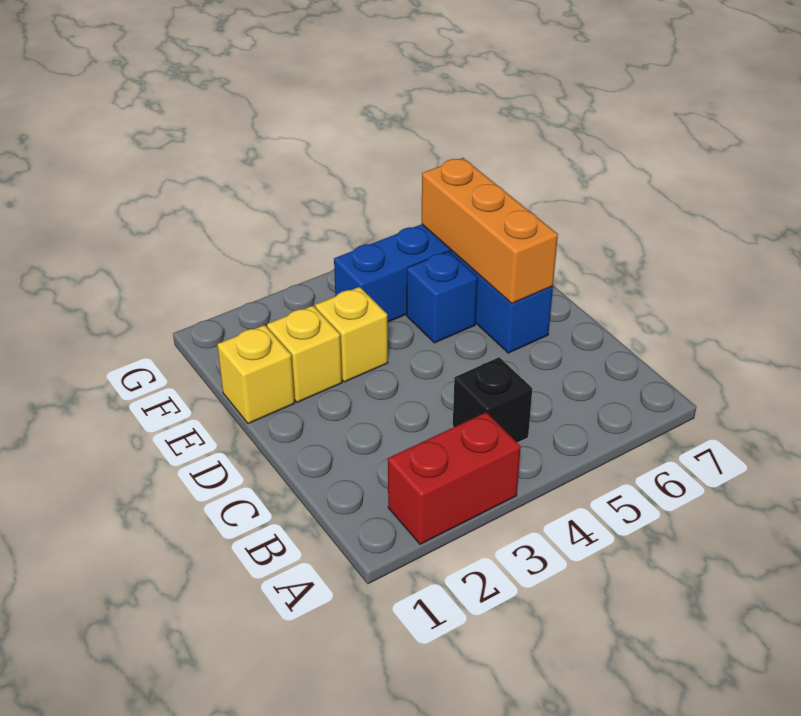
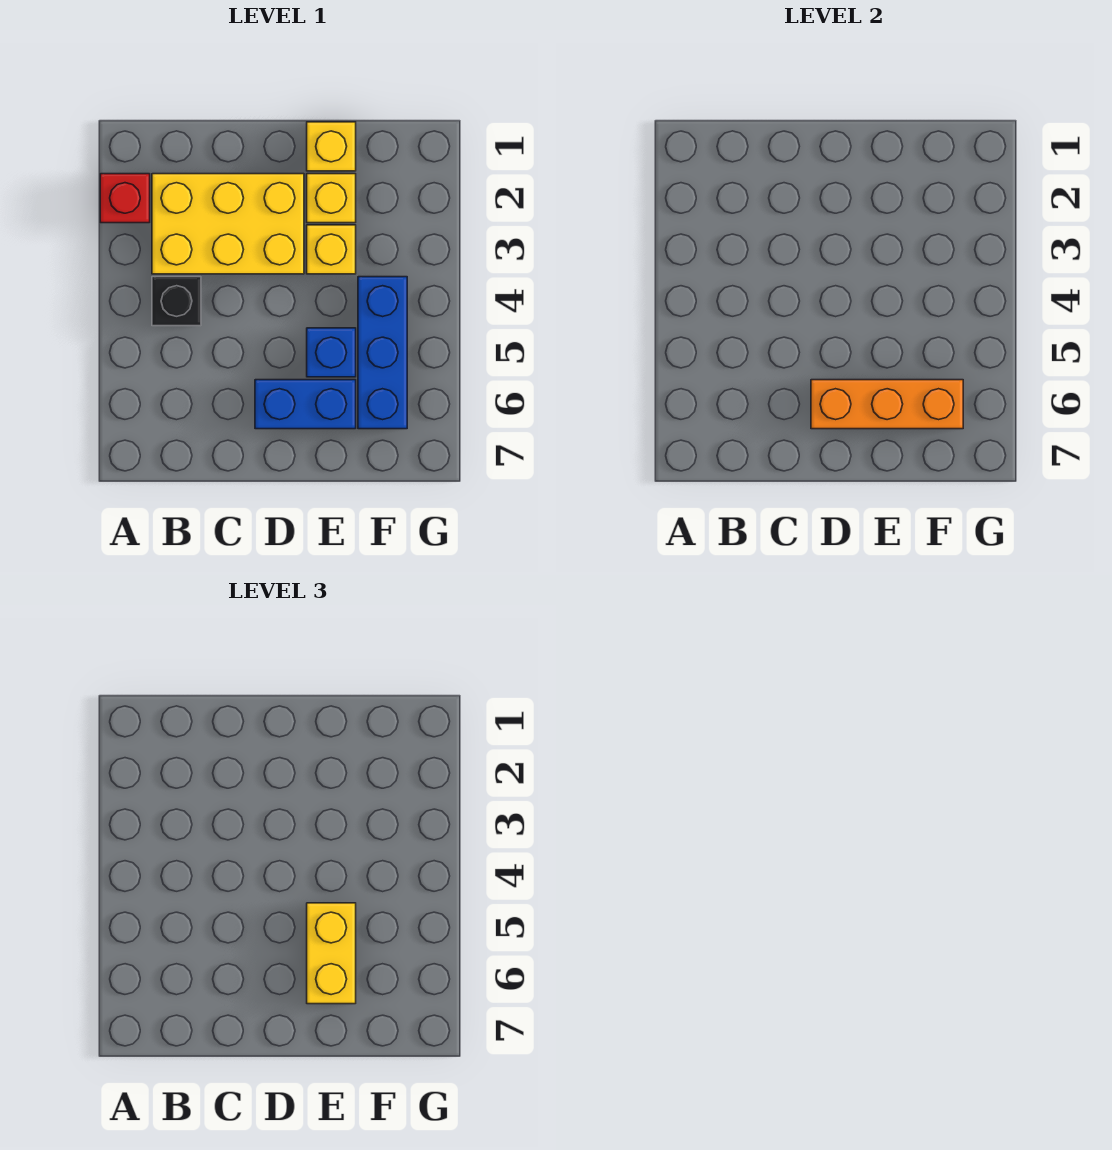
red 1x2 brick [388,412,521,544] -> red 1x1 brick [100,174,150,223]
none -> yellow 2x3 brick [152,174,304,274]
none -> yellow 1x2 brick [307,903,356,1004]

